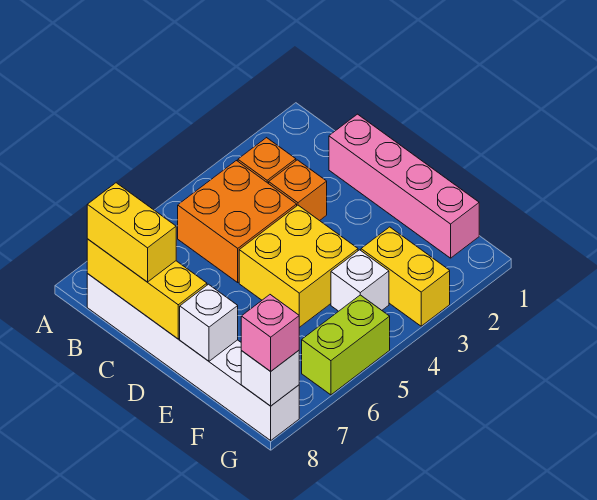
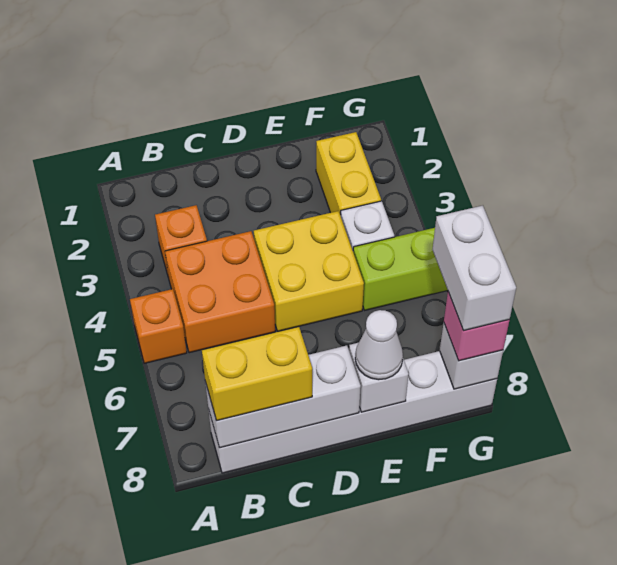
yellow 1x3 brick [87,239,207,339] -> white 1x3 brick [205,345,361,448]
pink 1x4 brick [329,114,479,258] -> none
orange 1x1 brick [269,160,327,221] -> orange 1x1 brick moved to [130,289,187,363]
none -> white 1x1 cone [355,310,403,380]
yellow 1x2 brick [361,227,450,326] -> yellow 1x2 brick turned to [316,132,381,216]
lime 1x2 brick [302,295,390,395] -> lime 1x2 brick turned to [353,228,448,310]
none -> white 1x2 brick [432,206,516,331]

